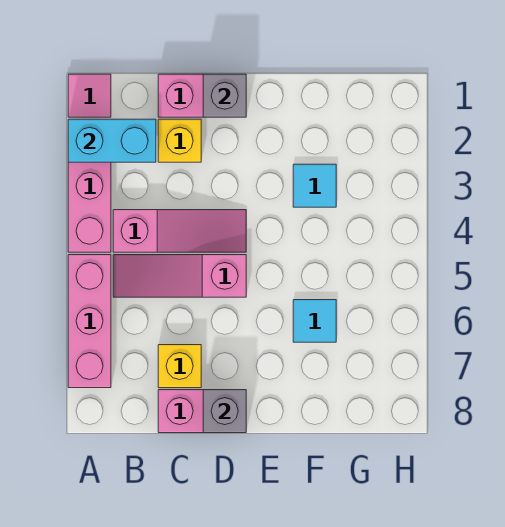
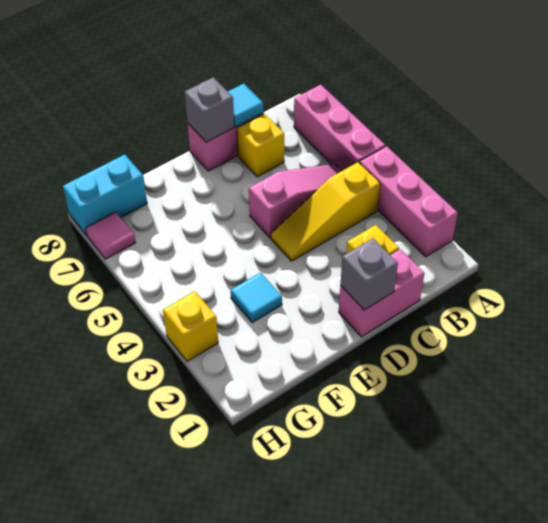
pink 1x1 tile [68,74,111,117] -> pink 1x1 tile moved to [86,212,136,259]
cyan 1x2 brick [68,119,156,162] -> cyan 1x2 brick moved to [63,155,147,235]
pink 1x3 slope [113,210,246,252] -> yellow 1x3 slope [271,162,380,261]
cyan 1x1 tile [293,300,336,342] -> cyan 1x1 tile moved to [228,84,263,127]
none -> yellow 1x1 brick [163,291,218,361]

